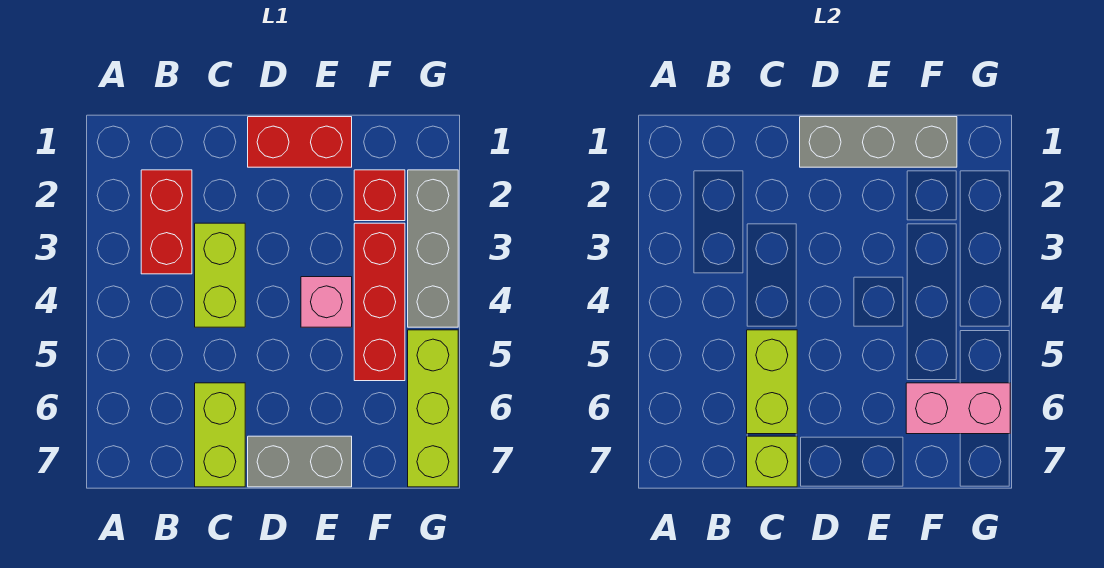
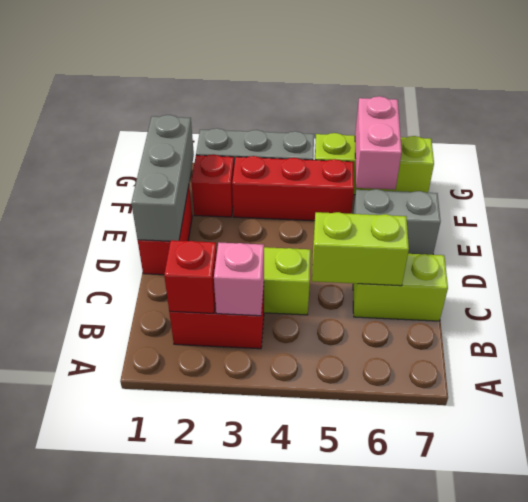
none -> red 1x1 brick [164,240,217,313]
lime 1x1 brick [747,436,797,487] -> none
grey 1x2 brick [248,436,352,487] -> grey 1x2 brick turned to [353,189,441,255]
pink 1x1 brick [301,277,352,327] -> pink 1x1 brick moved to [214,243,264,316]

